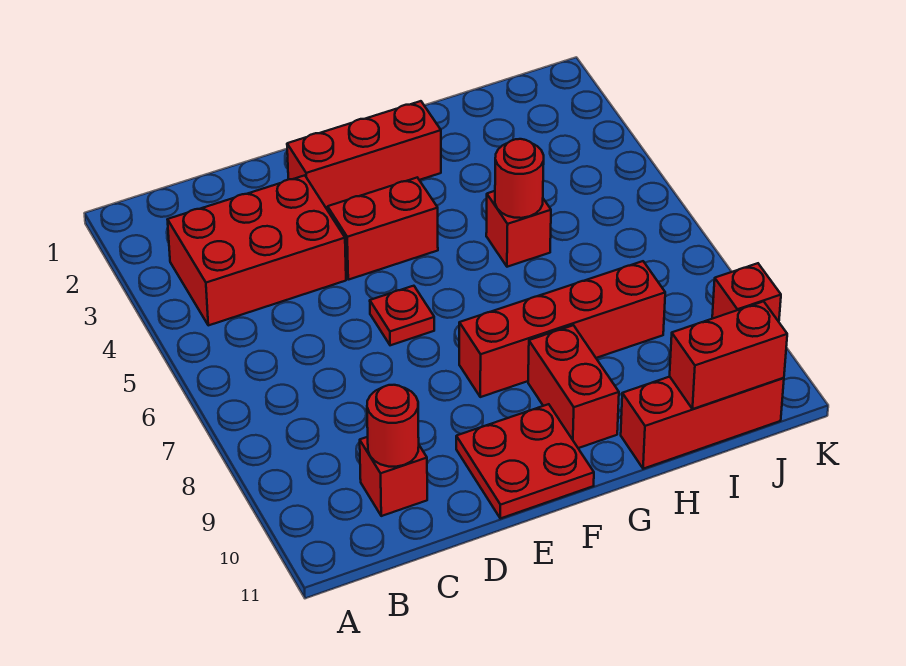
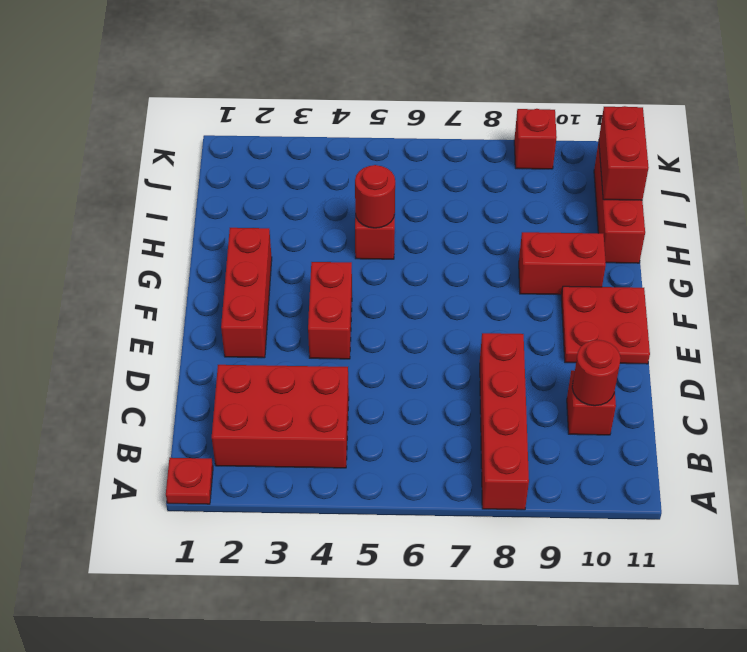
red 2x3 brick [167,175,346,325] -> red 2x3 brick turned to [212,365,349,468]
red 1x1 plate [370,286,434,345] -> red 1x1 plate moved to [166,458,213,504]
red 1x4 brick [459,261,665,397] -> red 1x4 brick moved to [480,333,529,510]

